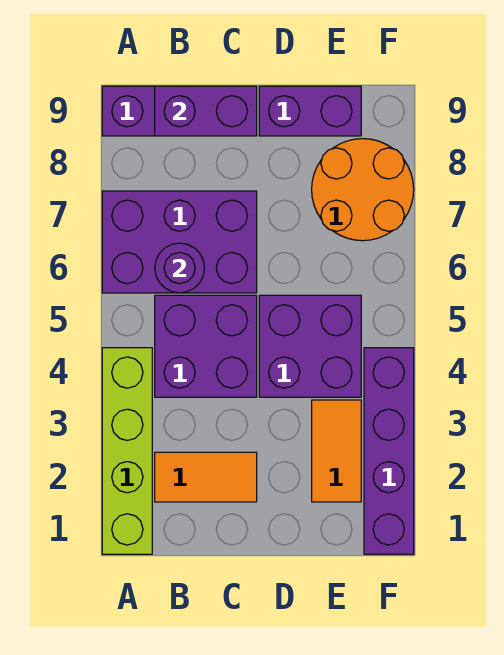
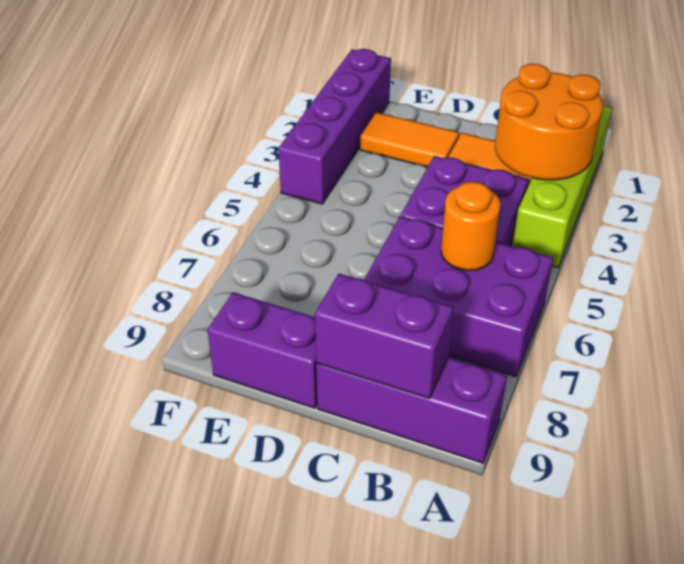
purple 1x1 round brick [155,243,204,293] -> orange 1x1 round brick [441,182,501,271]
purple 2x2 brick [259,295,361,397] -> none
orange 1x2 tile [312,400,361,502] -> orange 1x2 tile turned to [360,112,459,167]
orange 2x2 round brick [312,139,414,241] -> orange 2x2 round brick moved to [495,64,603,180]

